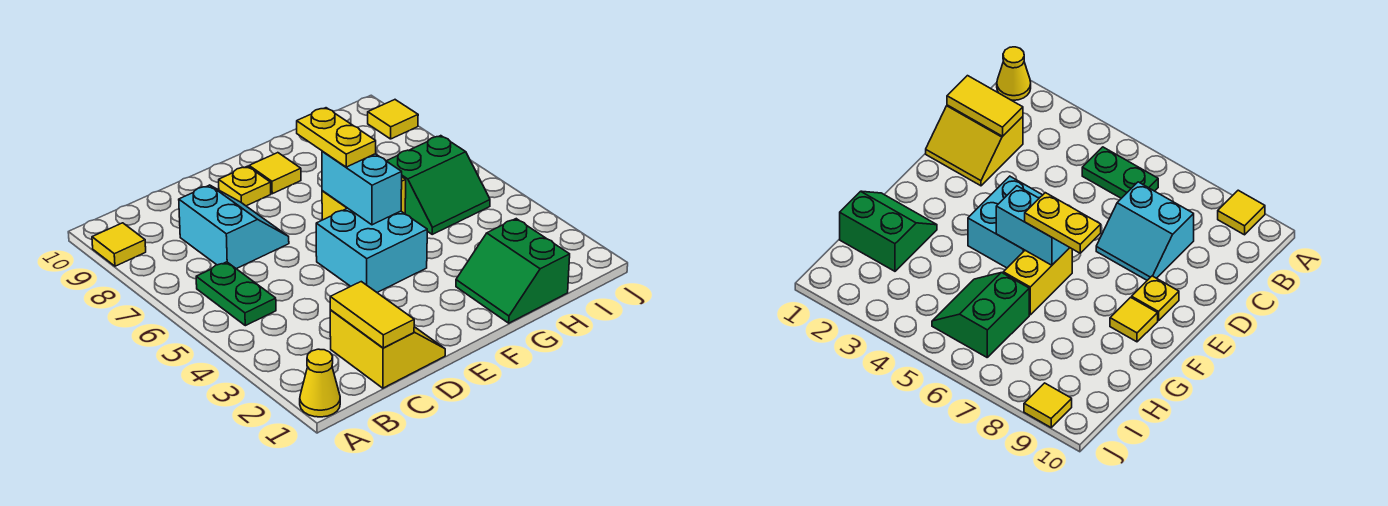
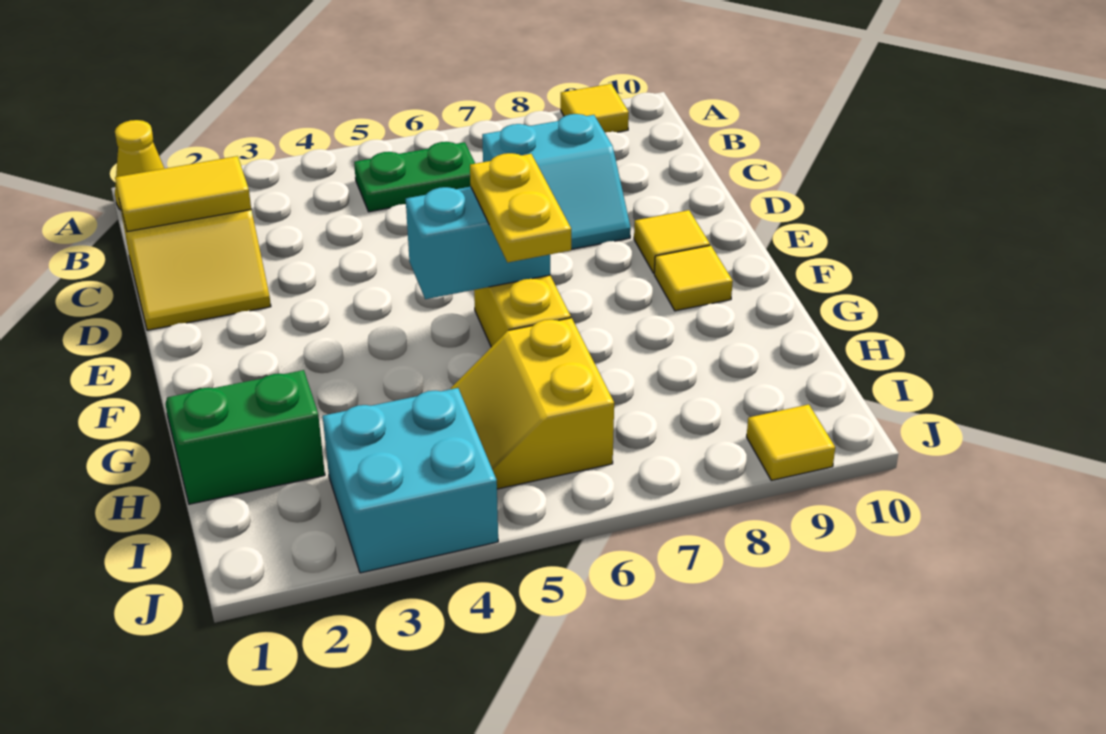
cyan 2x2 brick [316,208,427,292] -> cyan 2x2 brick moved to [323,388,498,573]
yellow 1x1 plate [219,166,271,206] -> yellow 1x1 tile [634,210,710,273]
yellow 1x2 plate [297,108,376,167] -> yellow 1x2 plate turned to [470,153,571,263]
green 2x2 slope [387,136,490,234] -> yellow 2x2 slope [451,318,614,489]

